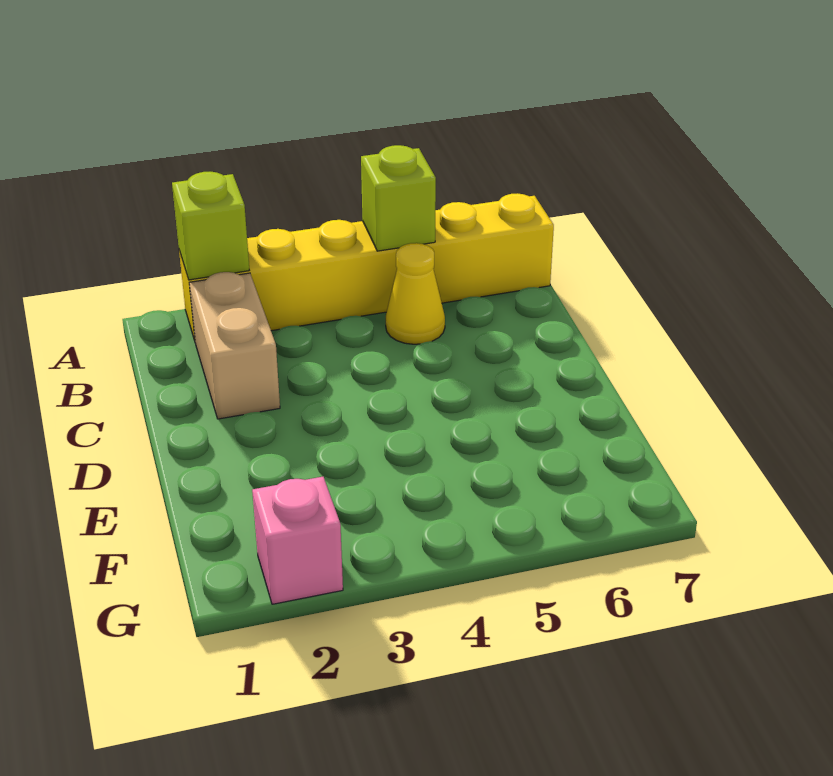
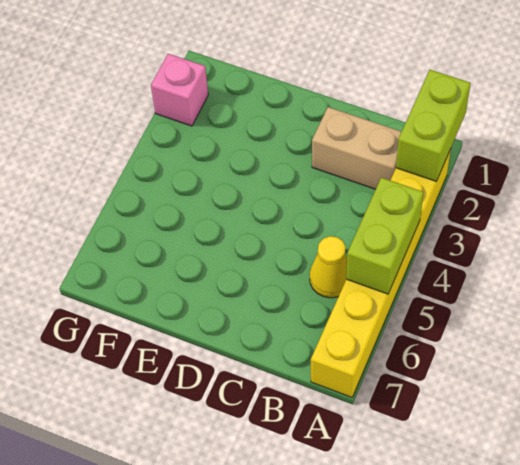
lime 1x1 brick [172,172,249,280] -> lime 1x2 brick [396,70,471,182]
lime 1x1 brick [361,145,436,251] -> lime 1x2 brick [346,178,423,294]

